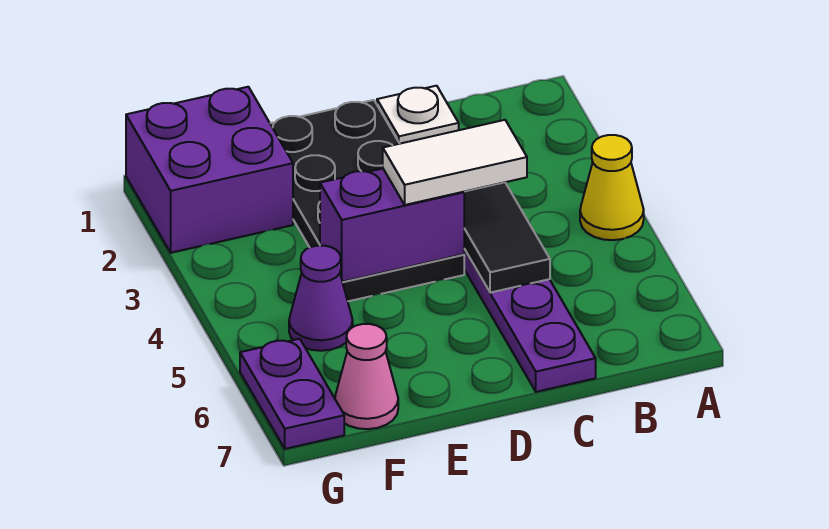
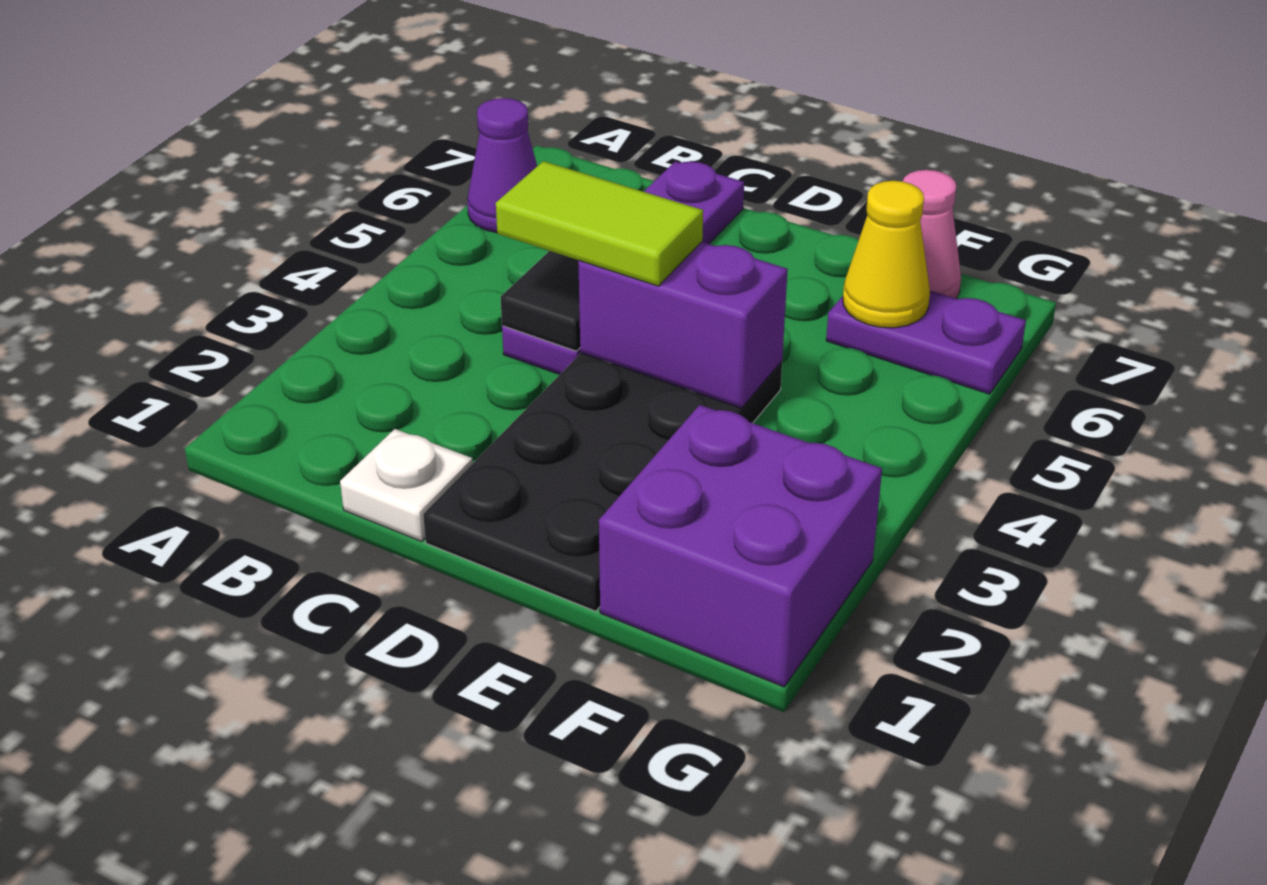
yellow 1x1 cone [580,135,644,240] -> yellow 1x1 cone moved to [843,181,930,328]
white 1x2 tile [383,120,527,205] -> lime 1x2 tile [496,161,703,286]
purple 1x1 cone [289,246,353,351] -> purple 1x1 cone moved to [467,98,537,233]
purple 1x2 plate [240,339,344,449] -> purple 1x2 plate turned to [826,291,1026,394]

